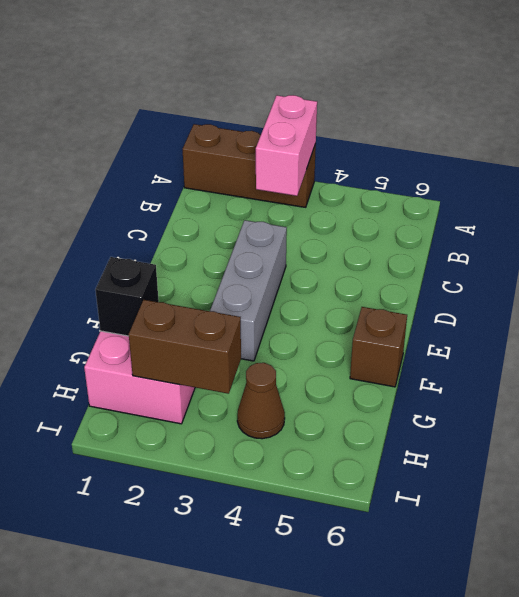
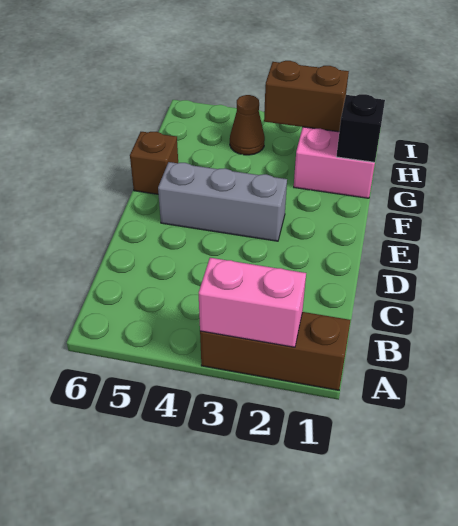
pink 1x2 brick [256,95,317,196] -> pink 1x2 brick turned to [199,258,306,347]
grey 1x3 brick [210,220,287,361] -> grey 1x3 brick turned to [158,162,287,241]

